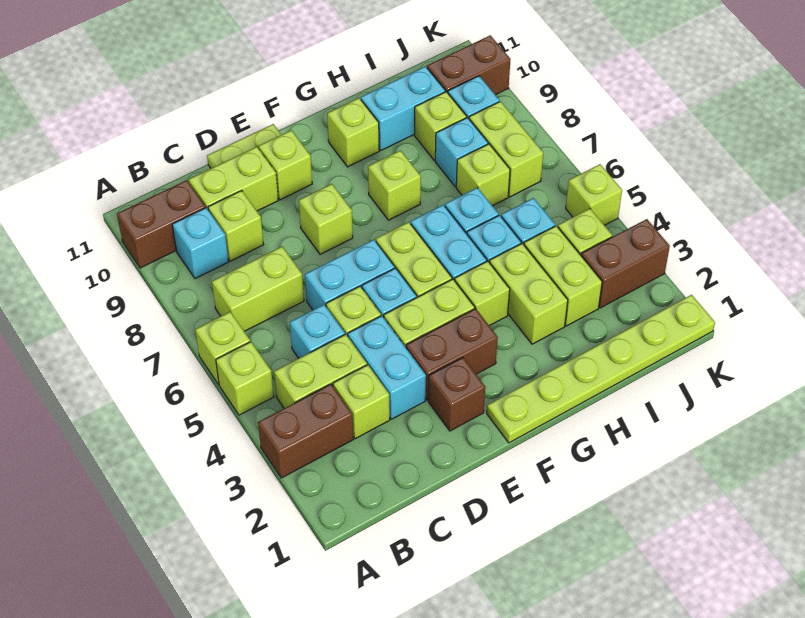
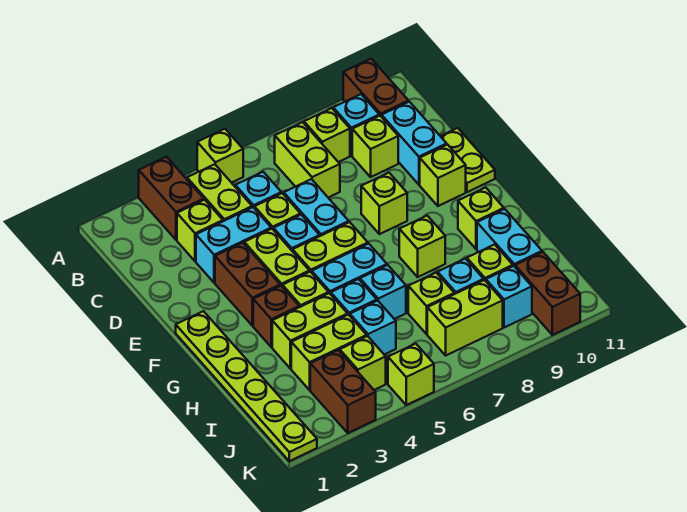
lime 1x1 brick [195,312,250,385] -> lime 1x1 brick moved to [304,108,350,162]
lime 1x2 brick [189,147,278,211] -> cyan 1x2 brick [382,102,447,185]
brown 1x1 brick [428,358,485,431] -> brown 1x1 brick moved to [253,286,299,347]

